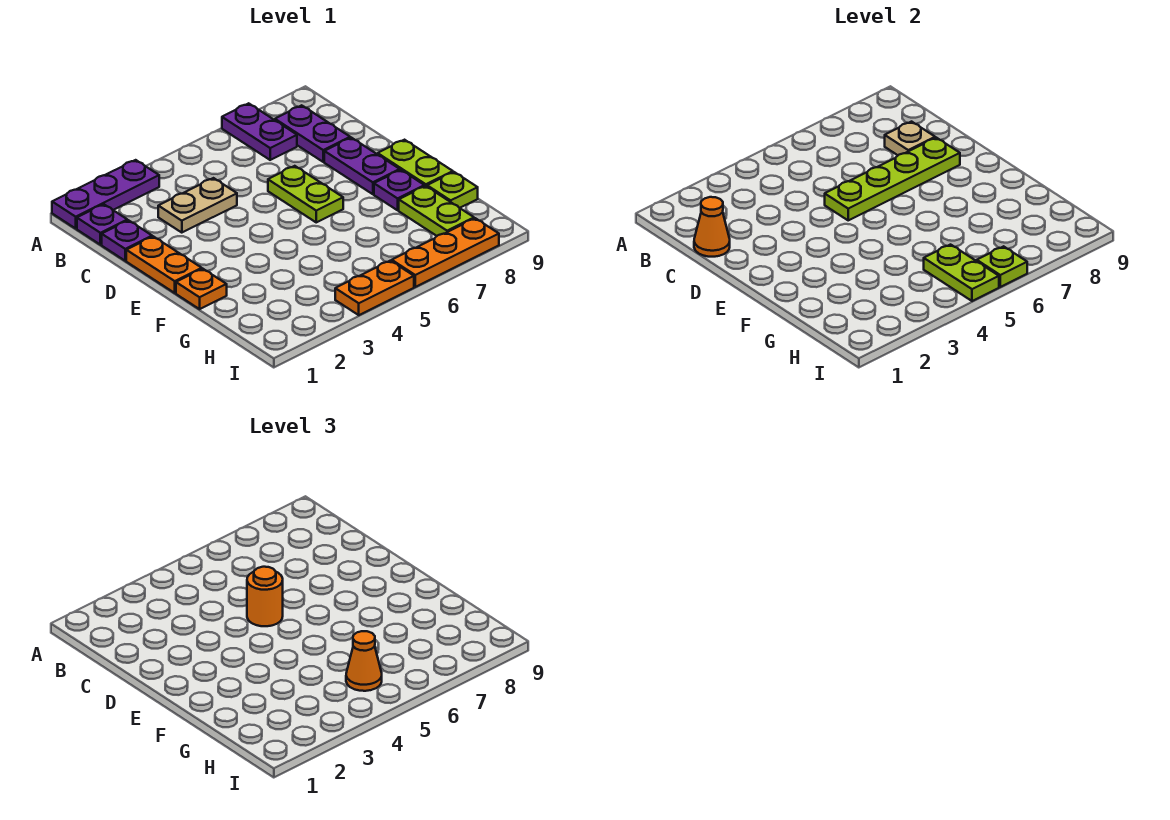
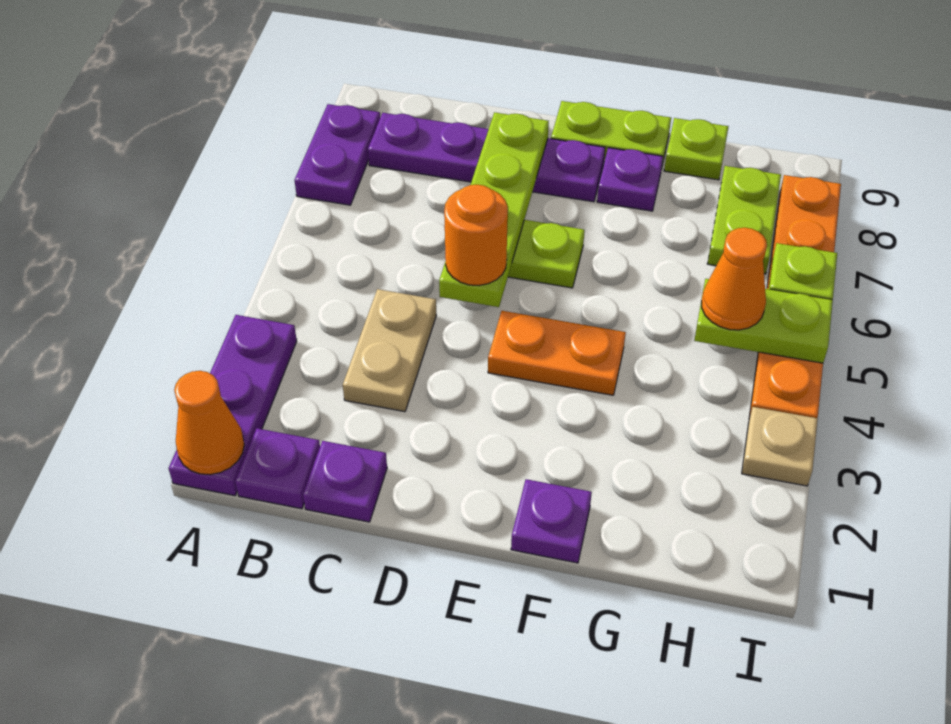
purple 1x2 plate [222,103,297,160] -> purple 1x2 plate turned to [294,104,380,205]
orange 1x1 cone [694,197,730,257] -> orange 1x1 cone moved to [174,371,244,475]
tan 1x1 plate [885,122,935,155] -> tan 1x1 plate moved to [742,407,818,486]
orange 1x2 plate [126,236,202,293] -> orange 1x2 plate moved to [488,311,626,395]
orange 1x1 plate [176,269,227,309] -> purple 1x1 plate [511,479,592,563]
lime 1x2 plate [399,186,474,236] -> lime 1x2 plate turned to [707,166,781,274]

